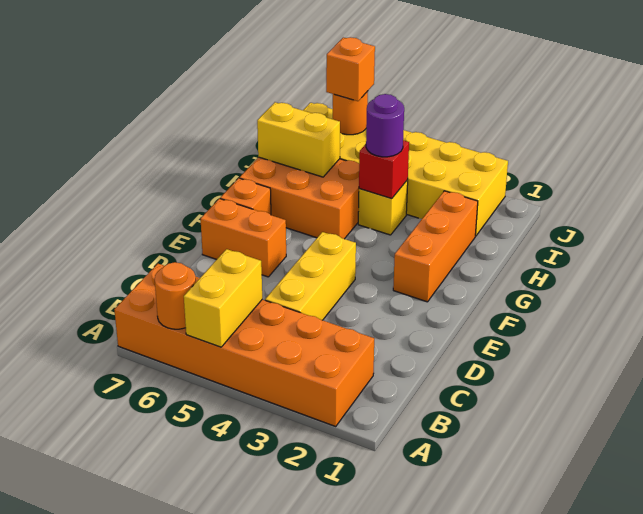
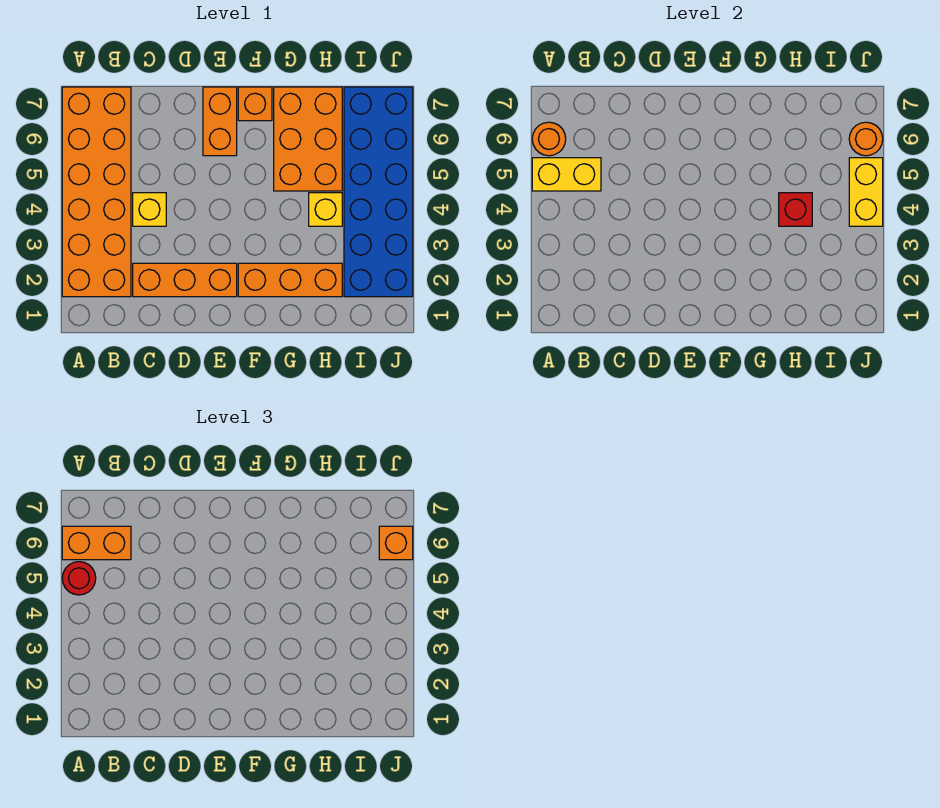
none -> red 1x1 round brick [62,562,96,595]
none -> orange 1x2 brick [62,526,131,560]
none -> orange 1x3 brick [133,263,237,297]
yellow 1x3 brick [265,232,356,320] -> yellow 1x1 brick [133,193,166,226]
purple 1x1 round brick [366,94,404,157] -> none
yellow 1x2 brick [257,102,340,177] -> yellow 1x2 brick moved to [849,158,883,226]
yellow 2x6 brick [303,103,508,236] -> blue 2x6 brick [344,87,413,297]

